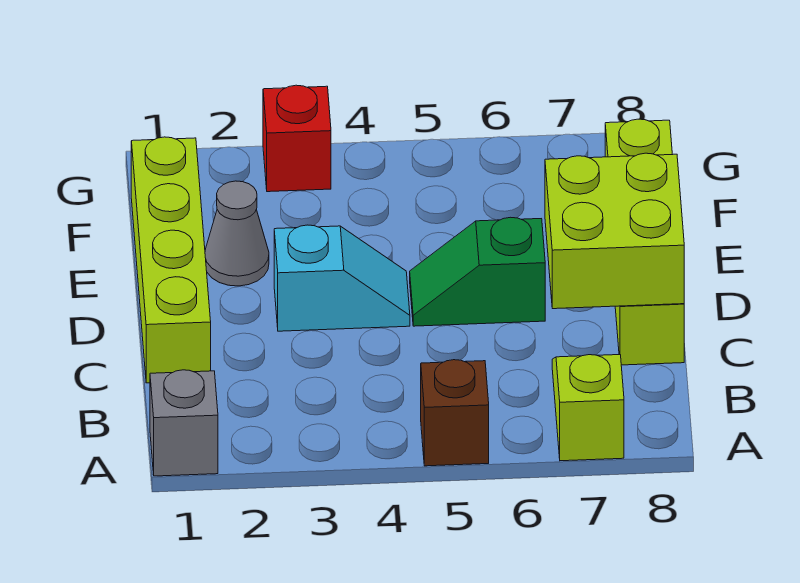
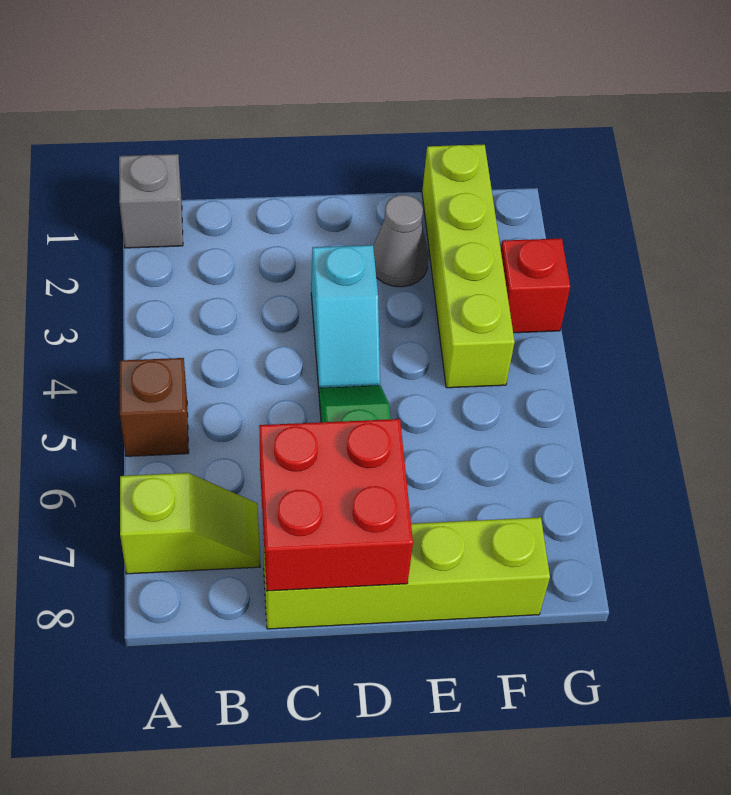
lime 1x4 brick [131,137,211,383] -> lime 1x4 brick turned to [422,145,515,388]
lime 2x2 brick [545,153,684,309] -> red 2x2 brick [259,419,413,591]

